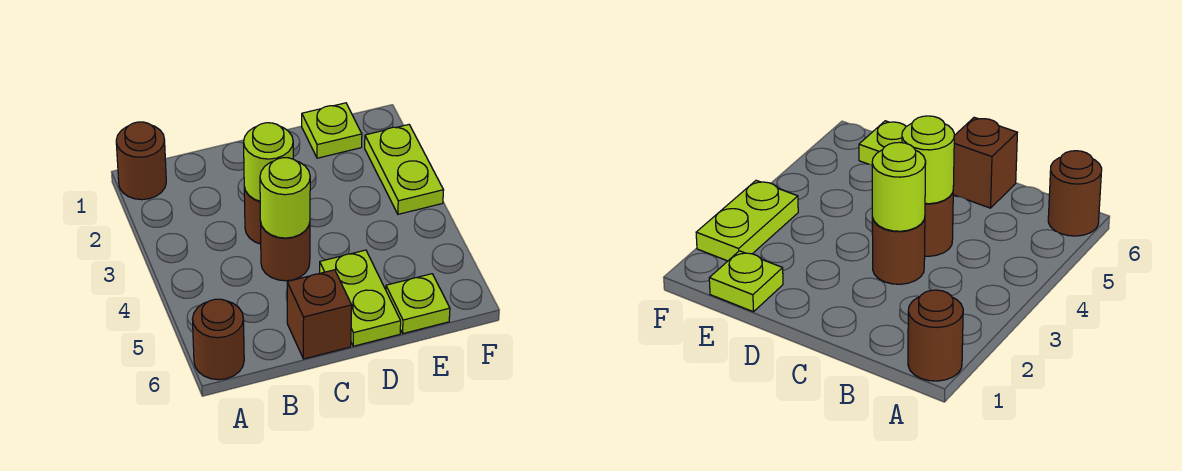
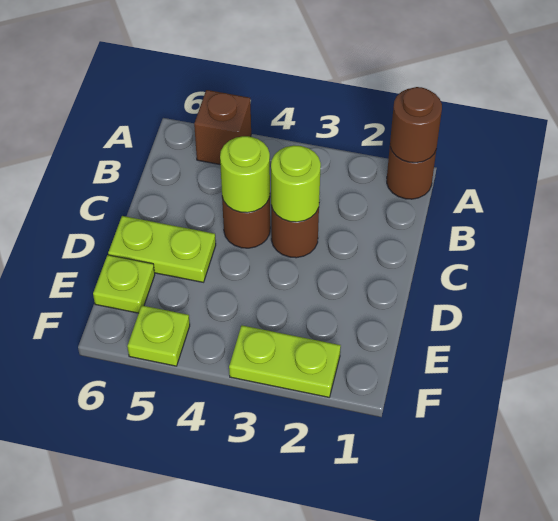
brown 1x1 round brick [192,299,244,380] -> brown 1x1 round brick moved to [390,87,442,163]
brown 1x1 brick [287,270,352,359] -> brown 1x1 brick moved to [194,90,251,164]
lime 1x1 plate [302,103,362,158] -> lime 1x1 plate moved to [127,306,190,366]

